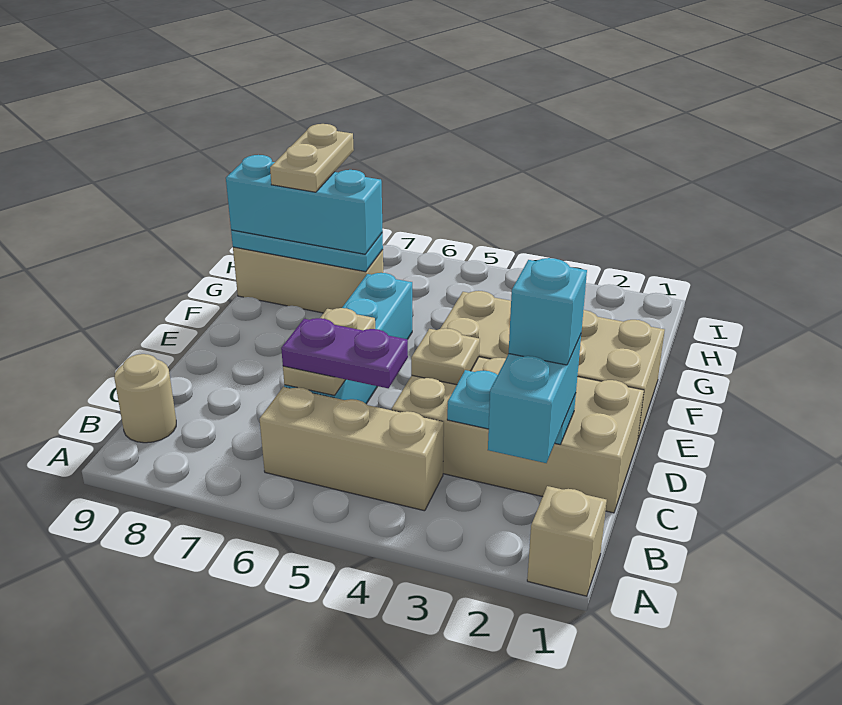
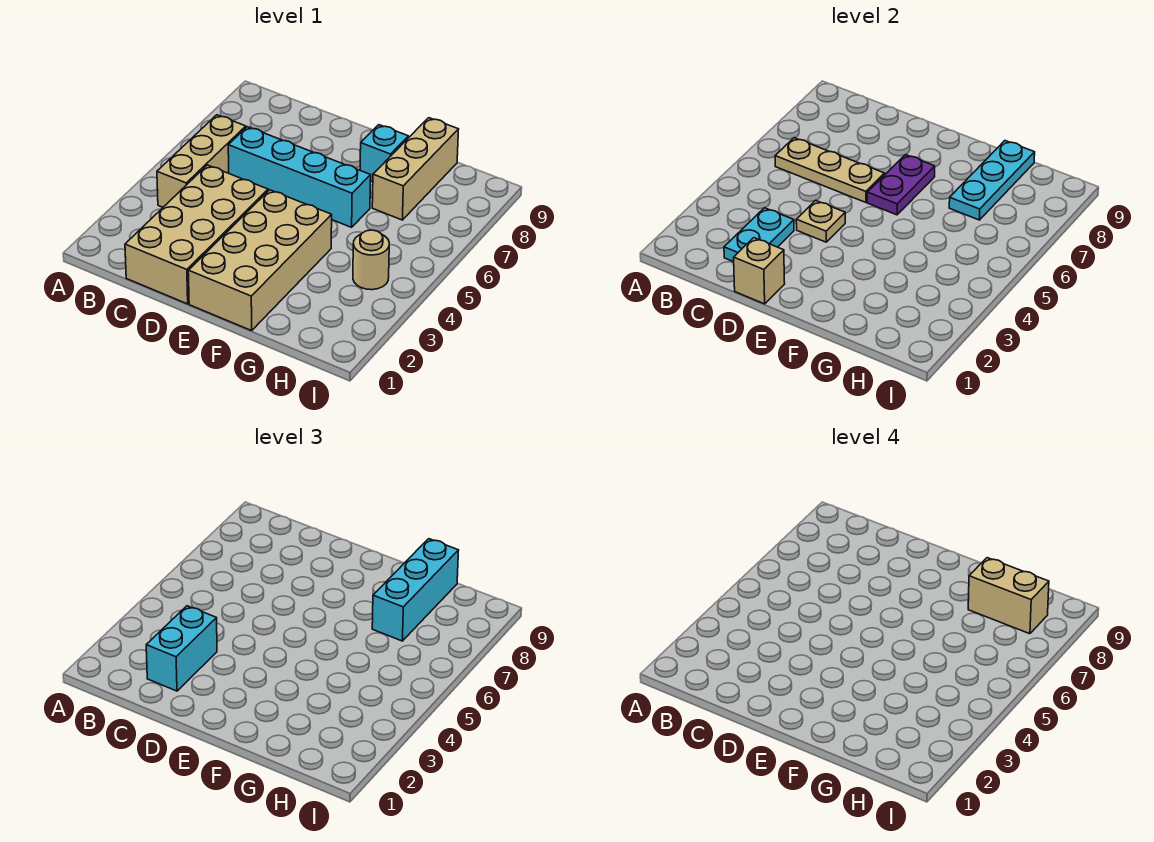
tan 1x1 brick [527,486,607,596] -> tan 1x1 brick moved to [734,238,785,304]
cyan 1x2 brick [488,335,581,463] -> cyan 1x2 brick turned to [146,606,217,691]
tan 1x1 round brick [114,354,176,443] -> tan 1x1 round brick moved to [353,230,389,290]
cyan 1x1 brick [509,258,587,365] -> cyan 1x1 brick moved to [360,125,408,181]
purple 1x2 plate [281,318,408,388] -> purple 1x2 plate moved to [867,155,935,215]
tan 1x2 plate [283,308,375,395] -> tan 1x3 plate [775,138,885,202]
tan 1x2 plate [270,124,354,192] -> tan 1x2 brick [968,558,1049,634]

